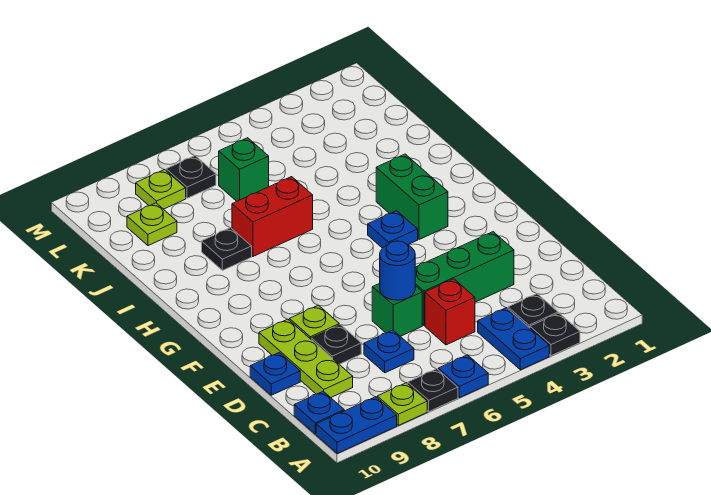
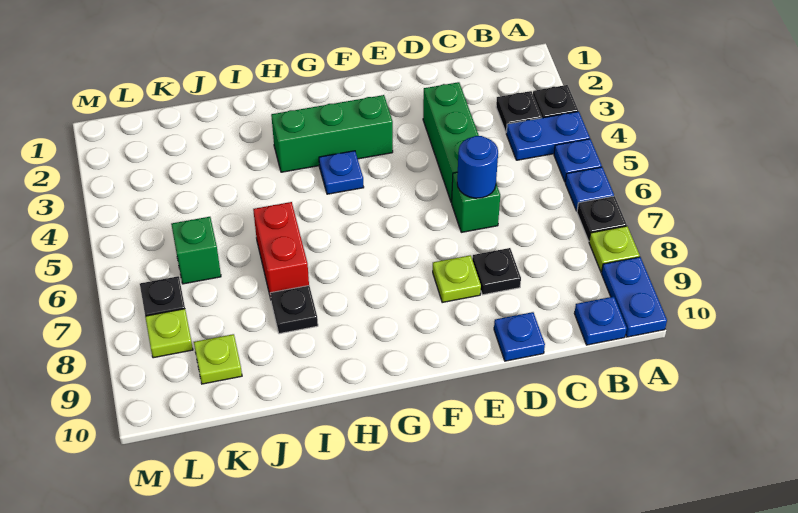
red 1x1 brick [425,279,475,345] -> none
blue 1x1 plate [364,330,414,373] -> blue 1x1 plate moved to [554,139,602,182]
lime 1x3 plate [259,319,353,398] -> none
green 1x2 brick [376,154,448,239] -> green 1x3 brick [271,95,393,172]

